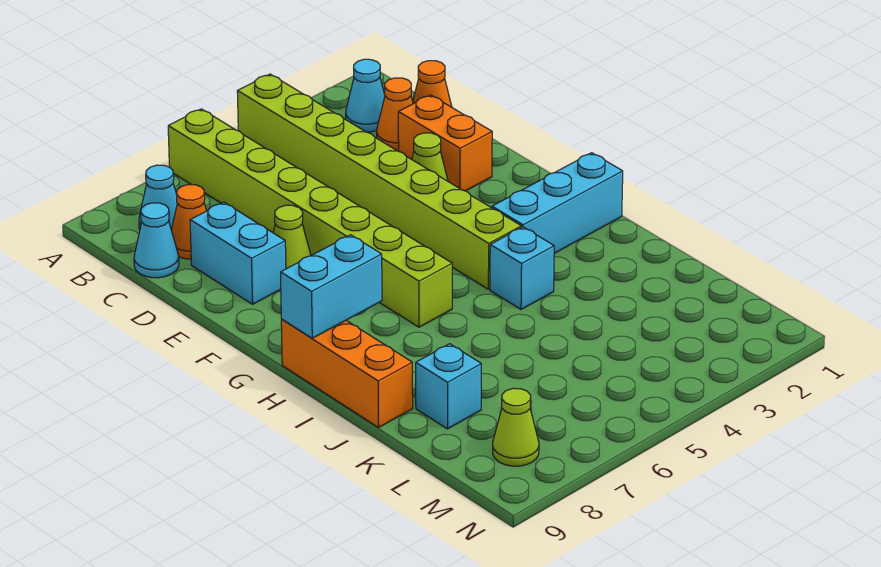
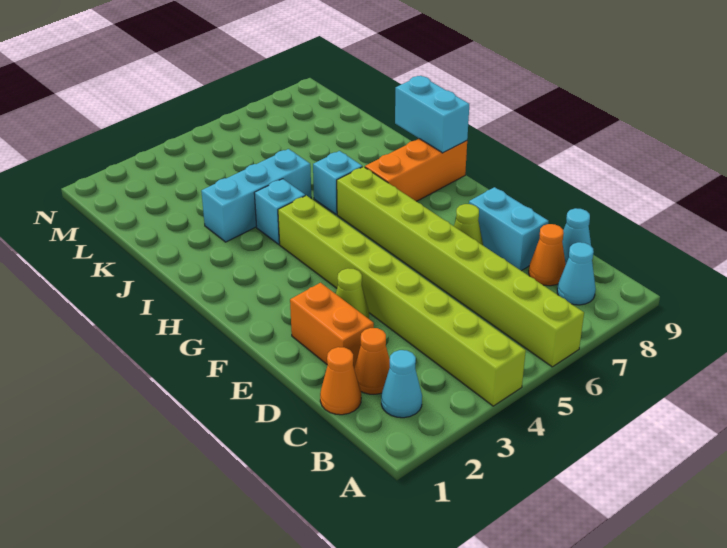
cyan 1x3 brick [492,153,623,253] -> cyan 1x3 brick moved to [201,149,311,242]
cyan 1x2 brick [281,235,382,338] -> cyan 1x2 brick turned to [395,76,469,153]
orange 1x3 brick [281,320,413,428] -> orange 1x3 brick turned to [365,139,467,201]
cyan 1x1 brick [416,344,481,429] -> cyan 1x1 brick moved to [313,151,362,214]
lime 1x1 cone [493,388,539,466] -> none

